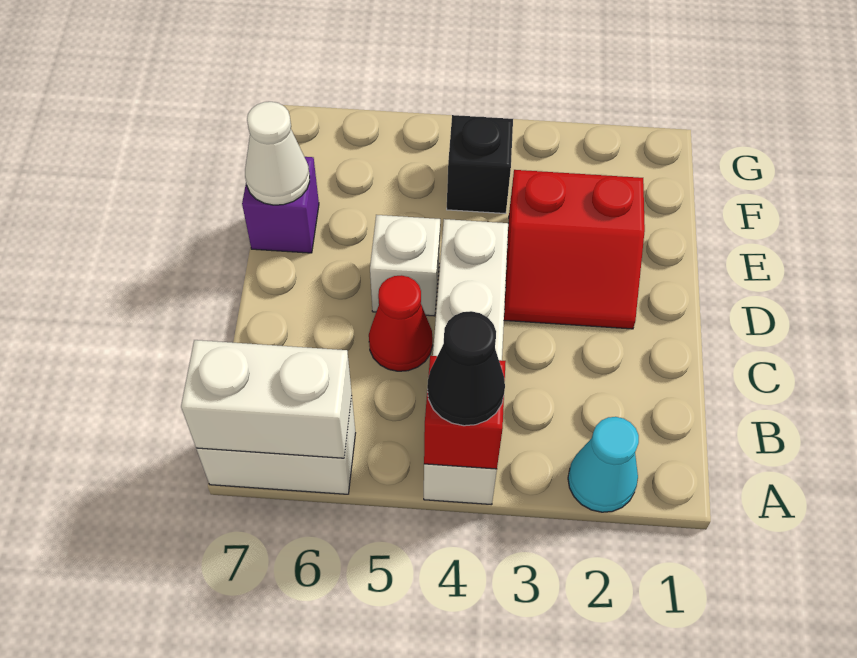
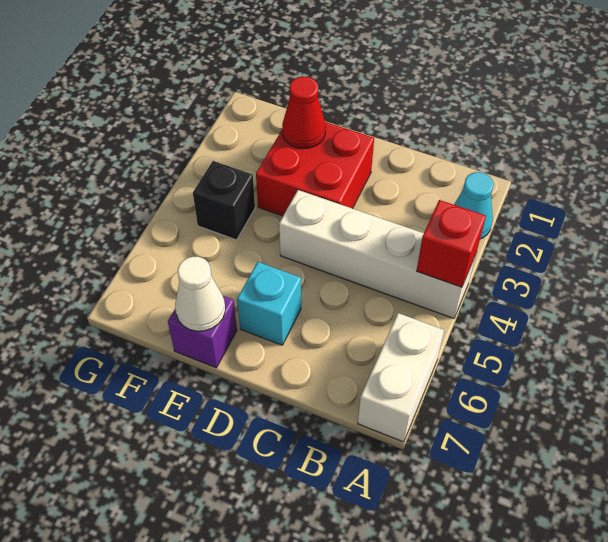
black 1x1 cone [427,311,505,426] -> none
white 1x2 brick [181,340,352,458] -> none
red 1x1 cone [369,275,433,371] -> red 1x1 cone moved to [282,76,326,148]
red 2x2 slope [504,170,645,329] -> red 2x2 brick [256,122,374,216]
white 1x1 brick [370,215,440,316] -> none
none -> cyan 1x1 brick [237,262,301,345]

